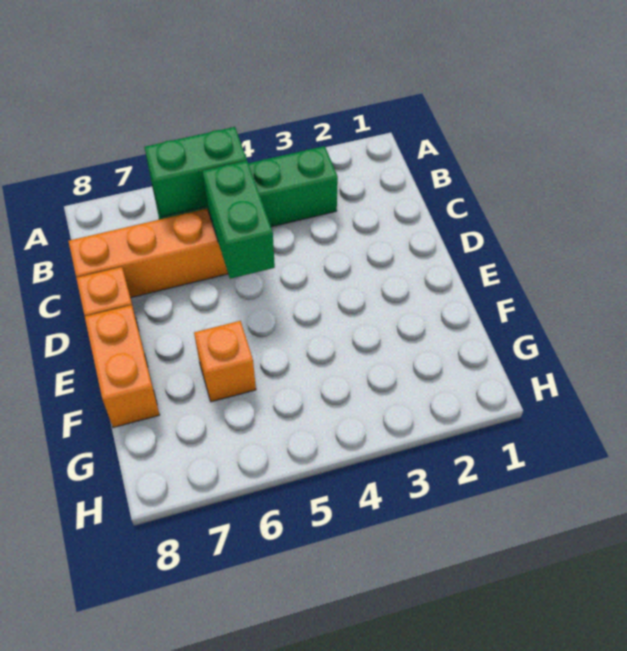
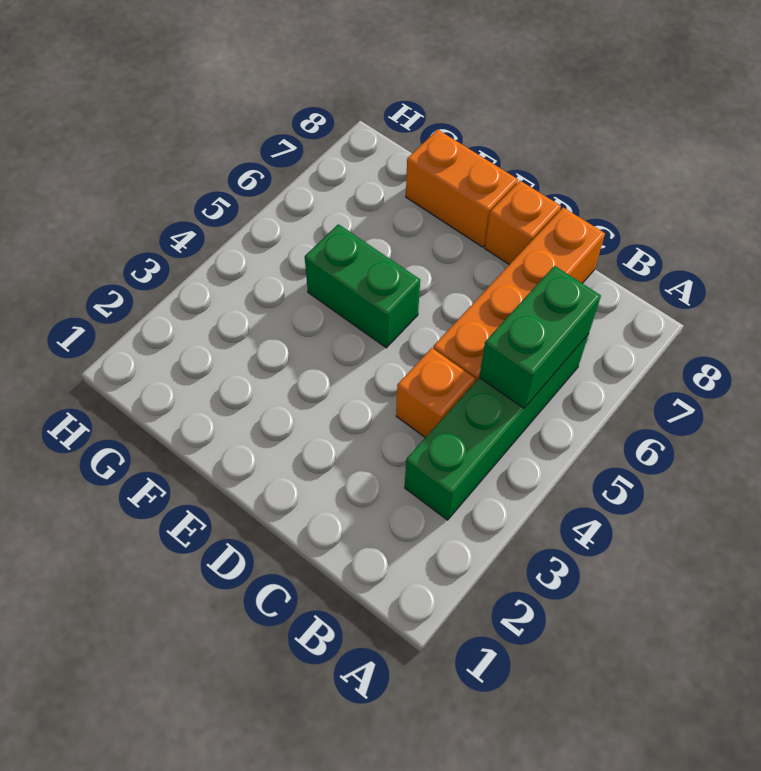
green 1x2 brick [202,161,275,279] -> green 1x2 brick moved to [305,224,420,348]
orange 1x1 brick [194,321,256,402] -> orange 1x1 brick moved to [396,348,475,437]

